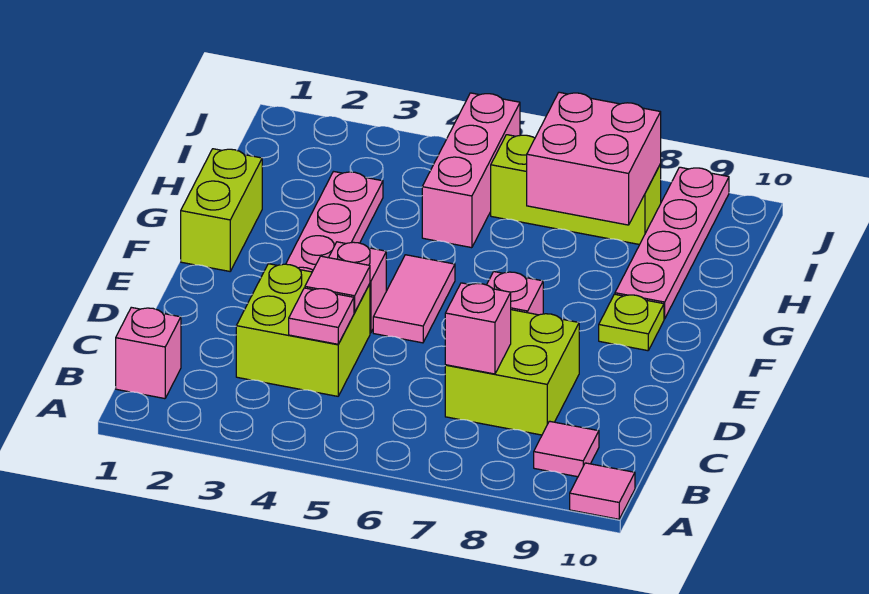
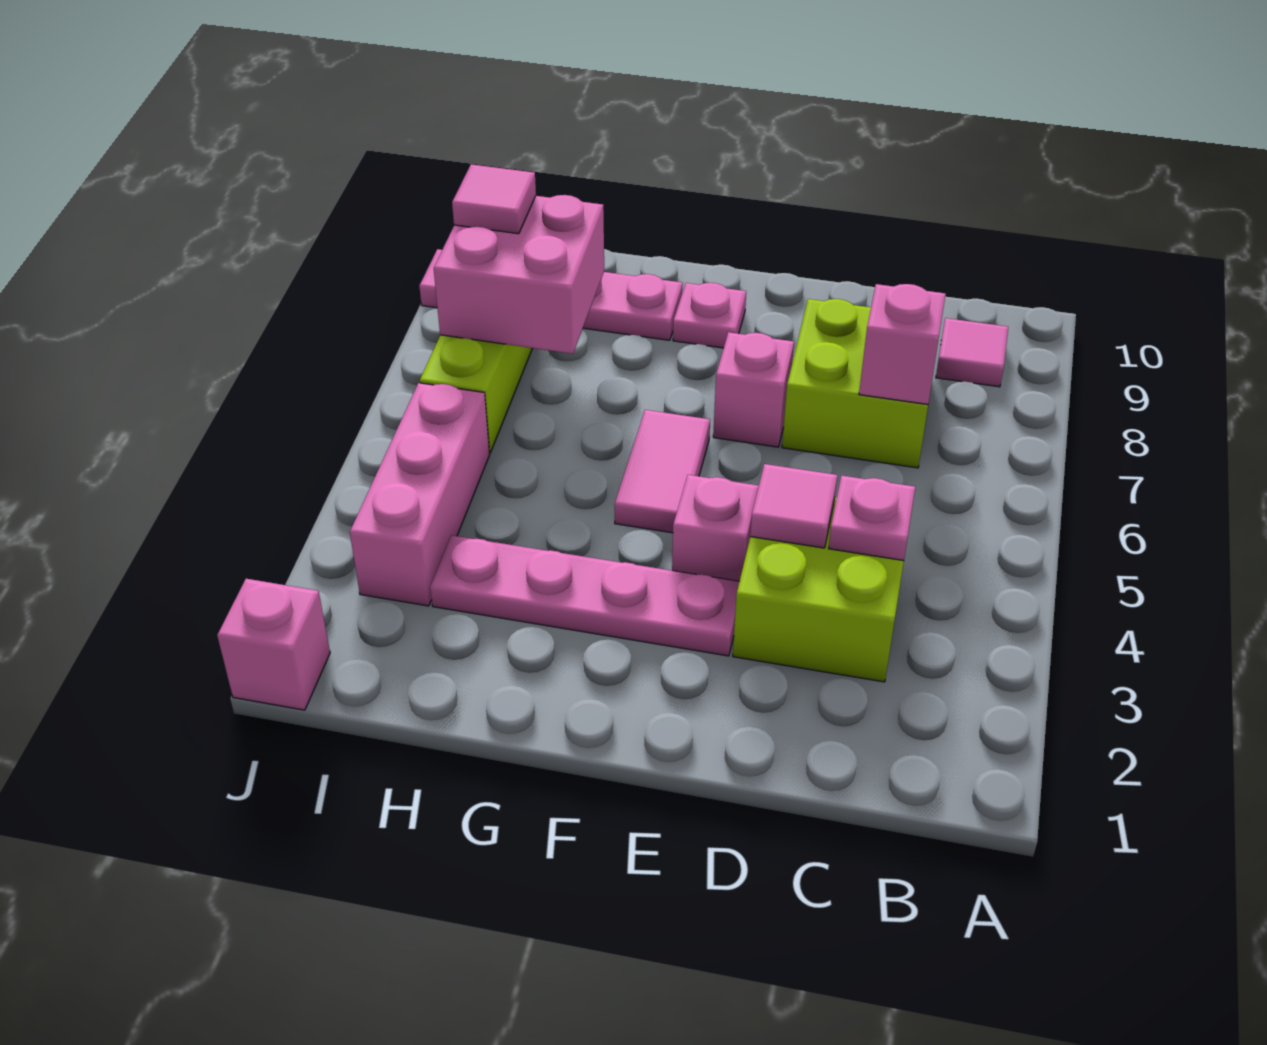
pink 1x1 tile [570,463,635,519] -> pink 1x1 tile moved to [452,164,536,234]
pink 1x1 brick [116,307,181,399] -> pink 1x1 brick moved to [217,579,330,710]
pink 1x2 tile [373,255,455,343] -> pink 1x2 tile turned to [615,410,710,533]
lime 1x2 brick [181,149,262,271] -> none
lime 1x1 plate [599,294,664,351] -> pink 1x1 plate [673,283,746,348]
pink 1x3 brick [422,93,520,248] -> pink 1x3 brick turned to [350,383,490,606]

